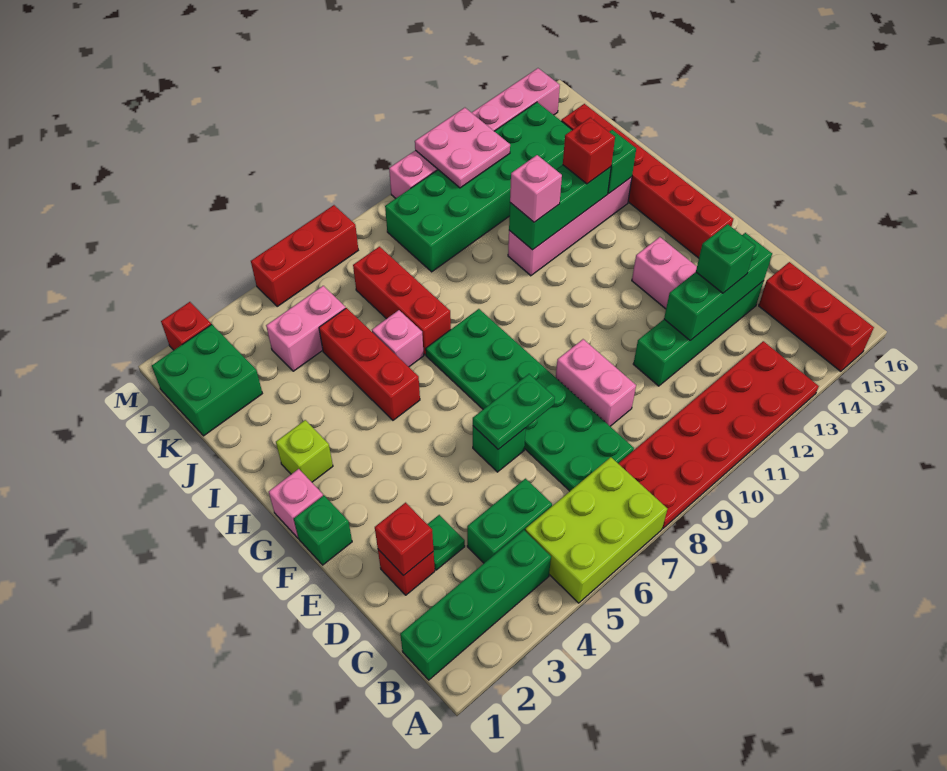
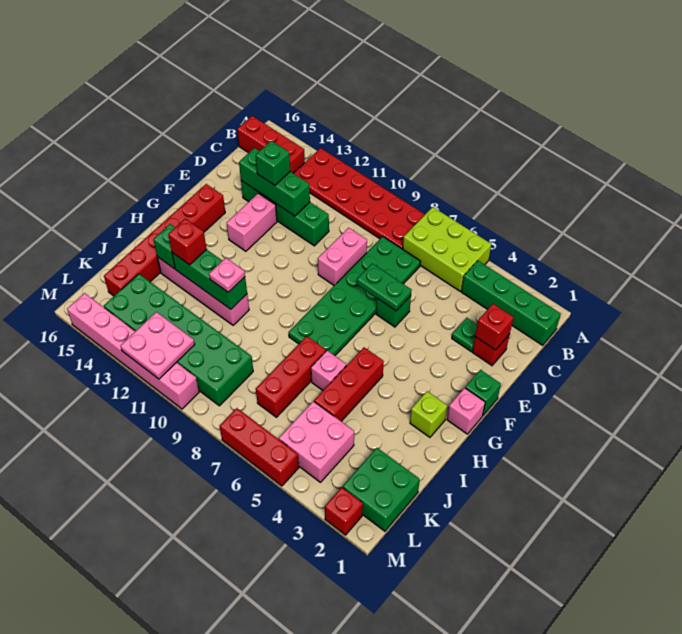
red 1x3 brick [759,262,874,371] -> red 1x3 brick turned to [237,116,305,173]
green 1x2 brick [467,479,552,563] -> none
pink 1x1 brick [510,155,562,222] -> pink 1x1 plate [209,258,245,292]
pink 1x2 brick [266,286,346,371] -> pink 2x2 brick [279,401,354,482]

